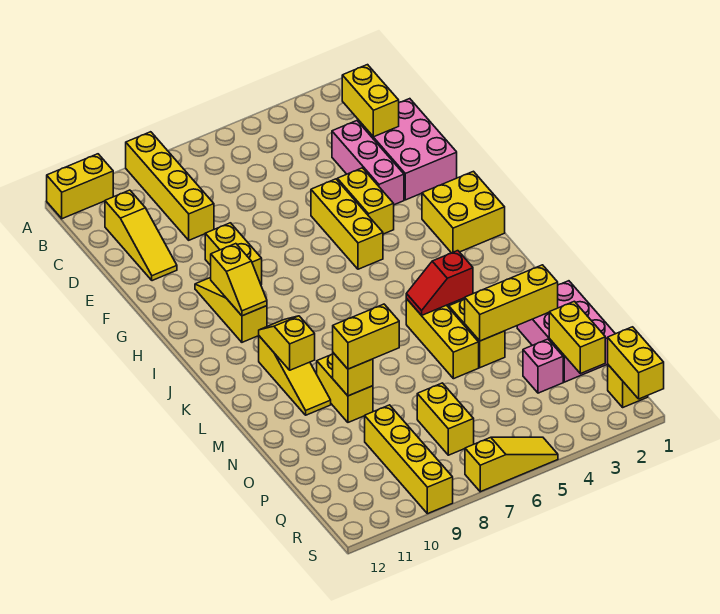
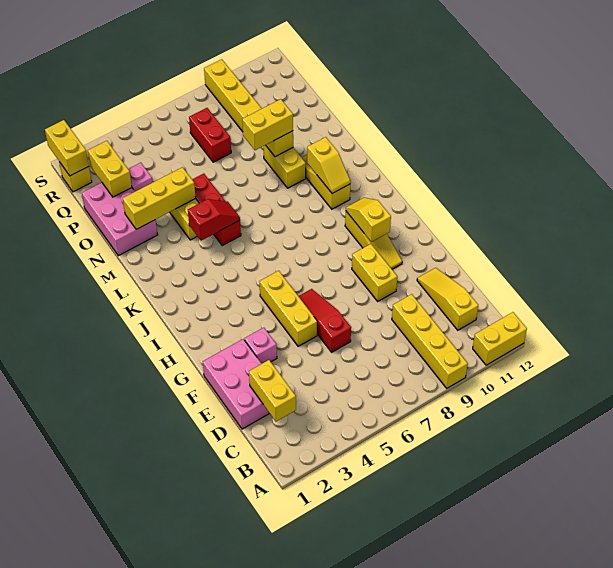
pink 1x3 brick [332,121,404,205] -> pink 1x1 brick [244,328,277,363]
none -> red 1x3 slope [299,289,351,352]
yellow 1x2 brick [337,168,394,234] -> none
yellow 2x2 brick [422,171,505,253] -> none
yellow 1x3 brick [406,299,479,379] -> red 1x3 brick [192,173,241,246]
yellow 1x2 brick [417,383,474,455] -> red 1x2 brick [189,108,231,162]
yellow 1x3 slope [465,437,558,492] -> none

